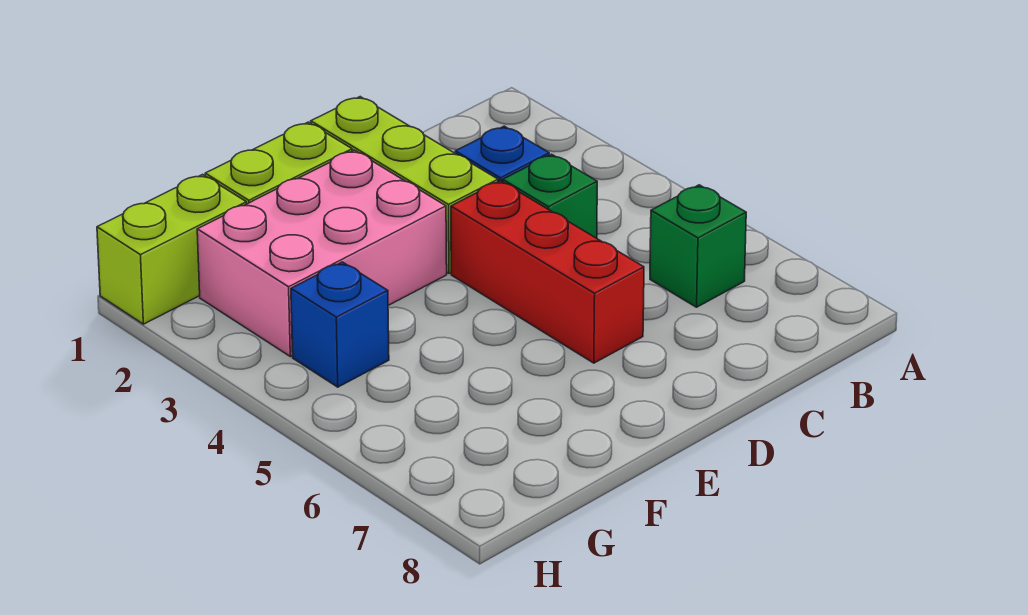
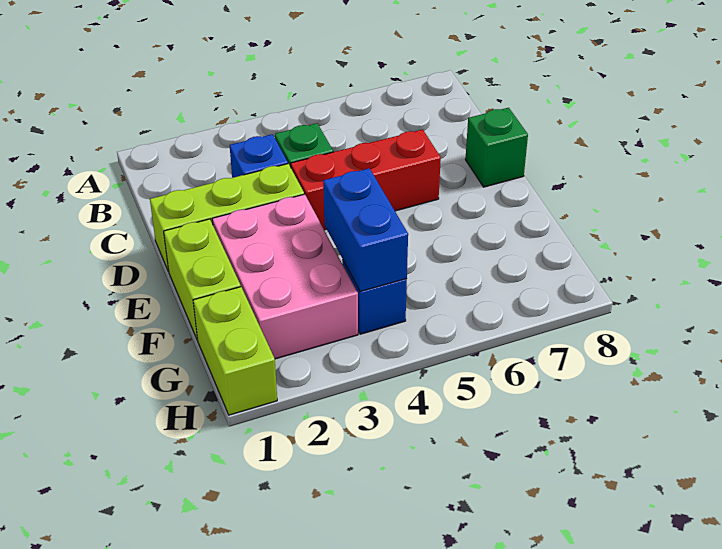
green 1x1 brick [650,185,746,307] -> green 1x1 brick moved to [465,108,528,187]
none -> blue 1x2 brick [323,168,408,292]

